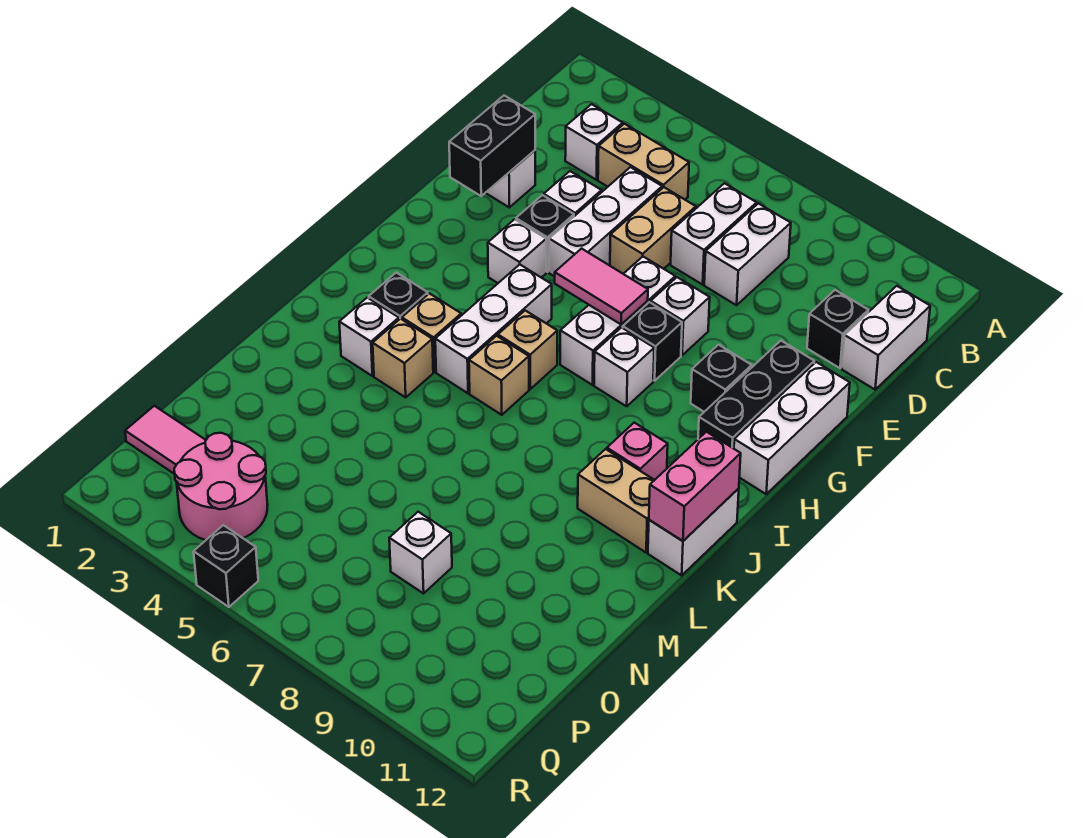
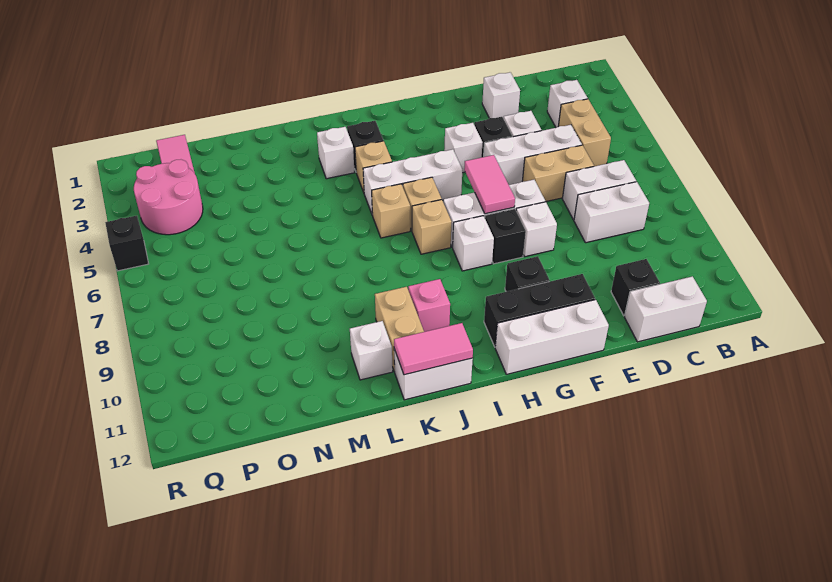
black 1x2 brick [449,96,535,196] -> none
pink 1x2 brick [649,432,741,541] -> pink 1x2 tile [394,323,473,375]
tan 1x1 brick [373,319,433,397] -> tan 1x1 brick moved to [412,200,451,254]
white 1x1 brick [389,512,452,593] -> white 1x1 brick moved to [350,321,393,380]

